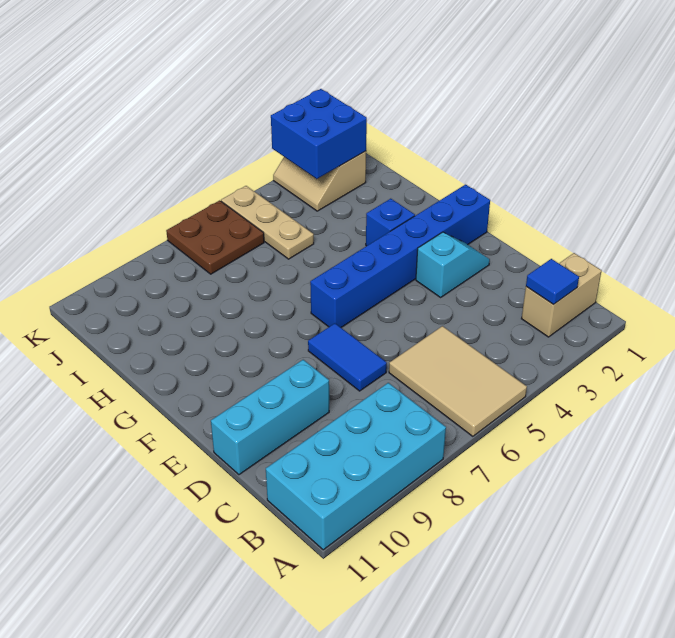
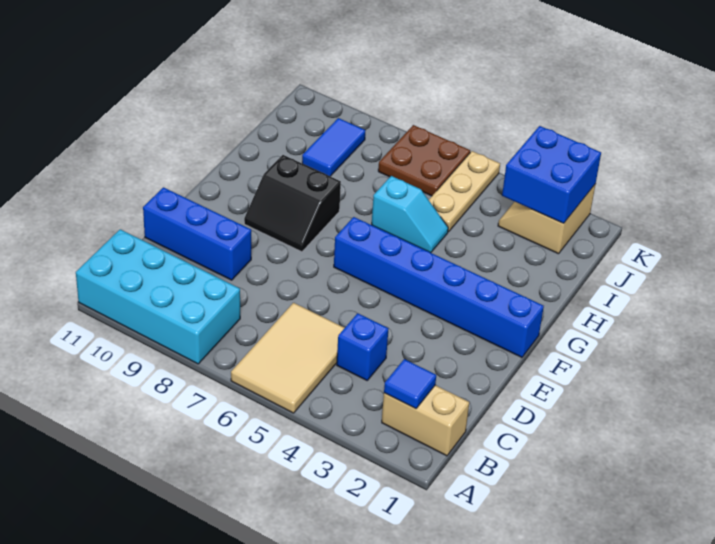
blue 1x2 tile [308,323,387,391] -> blue 1x2 tile moved to [302,118,365,176]
cyan 1x3 brick [211,360,329,475] -> blue 1x3 brick [143,187,251,280]
cyan 1x2 slope [416,232,490,297] -> cyan 1x2 slope moved to [372,176,448,253]
none -> black 2x2 slope [244,155,341,252]
blue 1x1 brick [366,199,415,246] -> blue 1x1 brick moved to [337,313,388,380]

